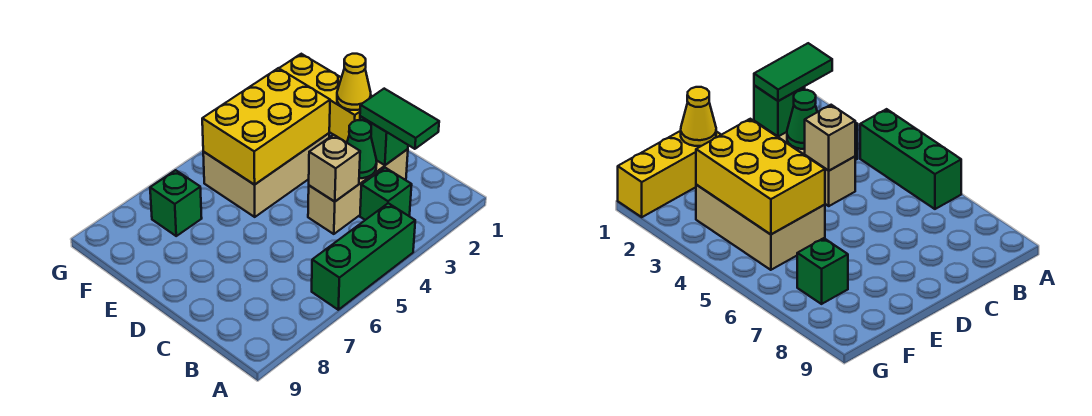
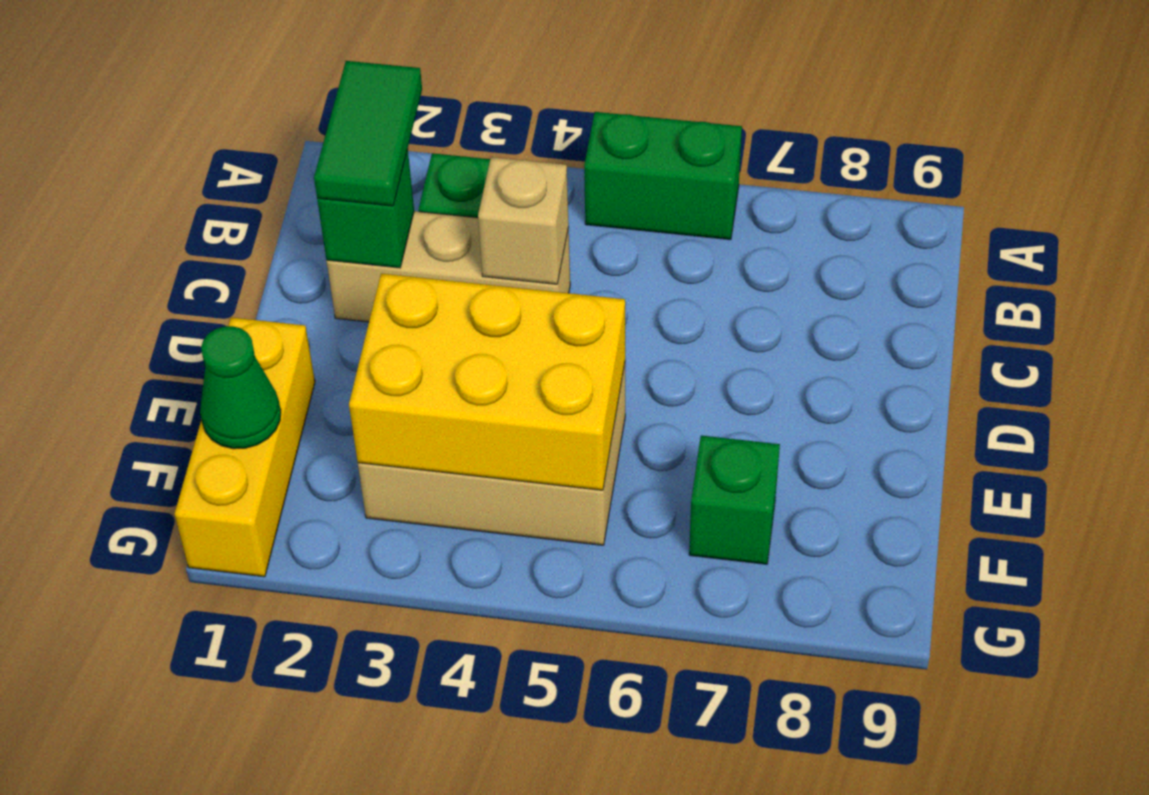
green 1x3 brick [312,203,415,310] -> green 1x2 brick [584,112,742,240]
green 1x1 cone [347,120,377,178] -> green 1x1 cone moved to [200,326,281,449]
yellow 1x1 cone [337,54,371,110] -> none

